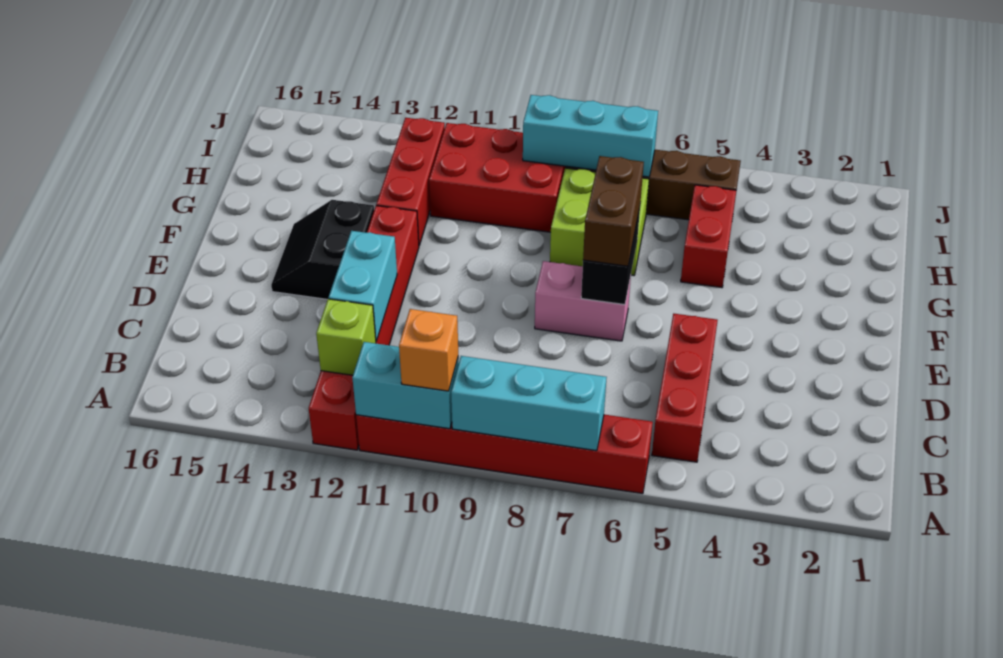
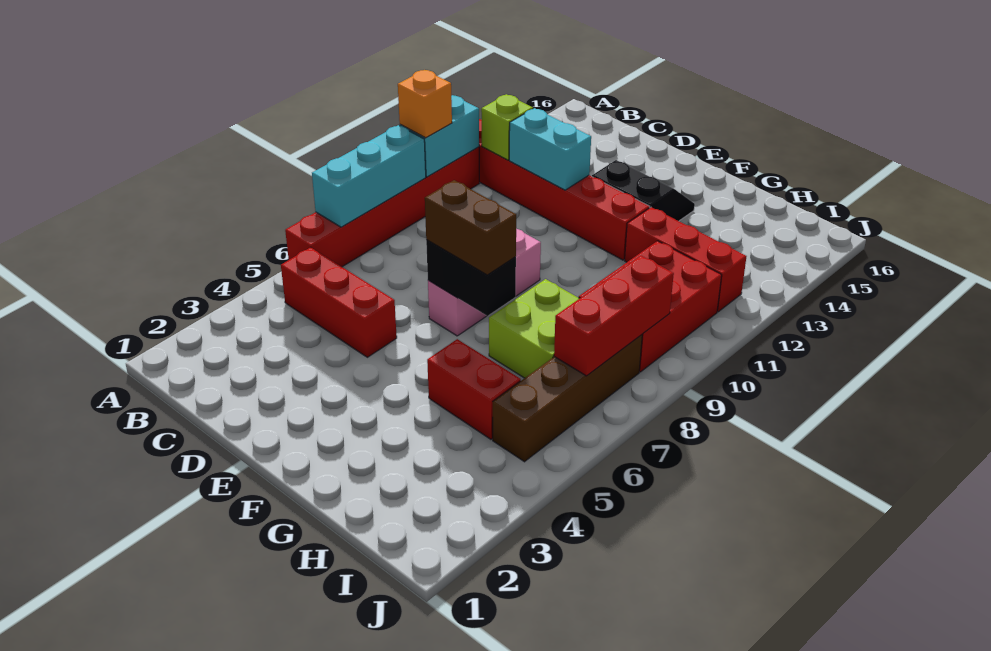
pink 1x2 brick [535,261,631,341] -> pink 1x3 brick [428,229,541,336]
cyan 1x3 brick [523,95,658,177] -> red 1x3 brick [554,256,674,376]

